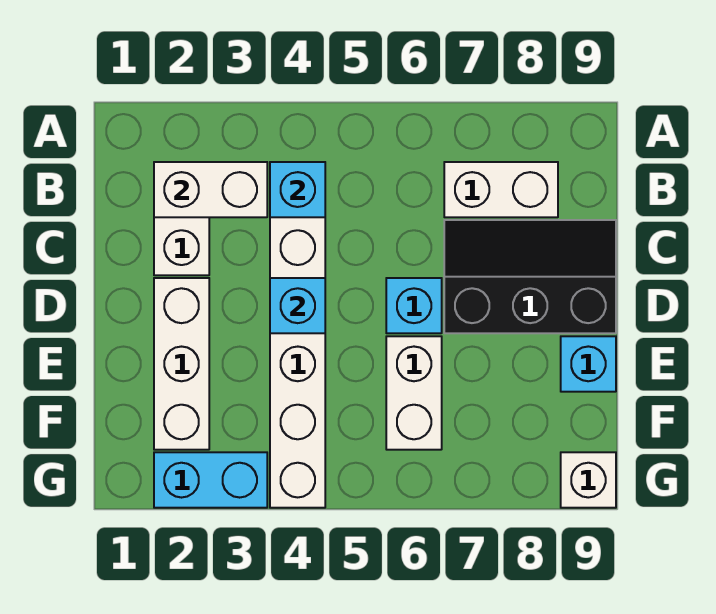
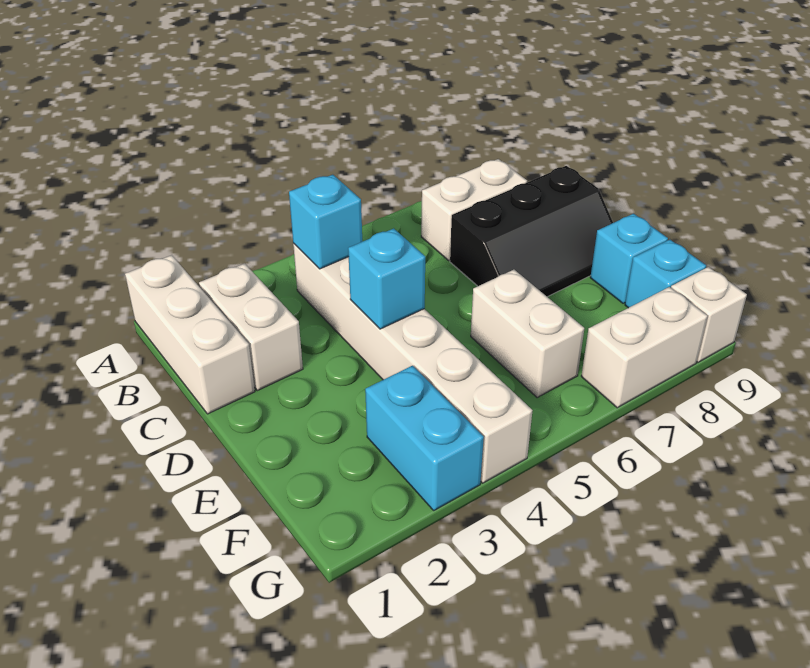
white 1x2 brick [154,162,267,217] -> white 1x2 brick moved to [581,287,708,408]
black 2x3 slope [444,220,616,333] -> black 2x3 slope turned to [450,166,613,297]
white 1x3 brick [154,278,209,450] -> white 1x3 brick moved to [125,255,255,414]
cyan 1x1 brick [386,278,442,333] -> cyan 1x1 brick moved to [625,240,706,308]
cyan 1x2 brick [154,452,267,508] -> cyan 1x2 brick turned to [365,366,484,510]

